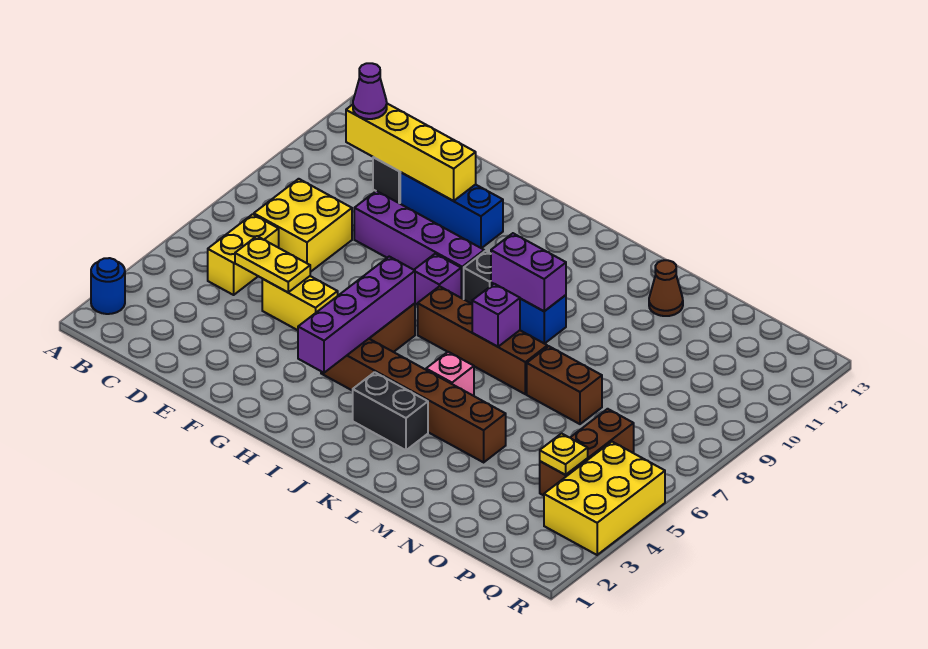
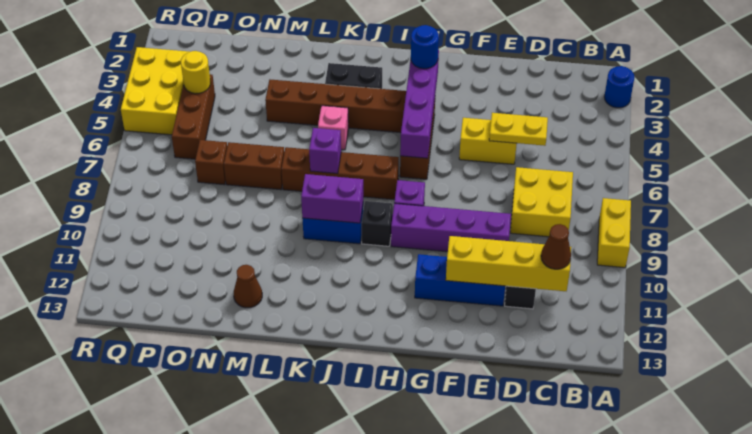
yellow 1x2 brick [208,214,279,295] -> yellow 1x2 brick moved to [597,198,631,268]
purple 1x1 cone [353,63,387,119] -> brown 1x1 cone [541,224,571,269]
none -> blue 1x1 round brick [411,25,439,69]
none -> brown 1x1 brick [195,140,227,185]
yellow 1x1 plate [540,433,588,475] -> yellow 1x1 round brick [181,51,210,94]

